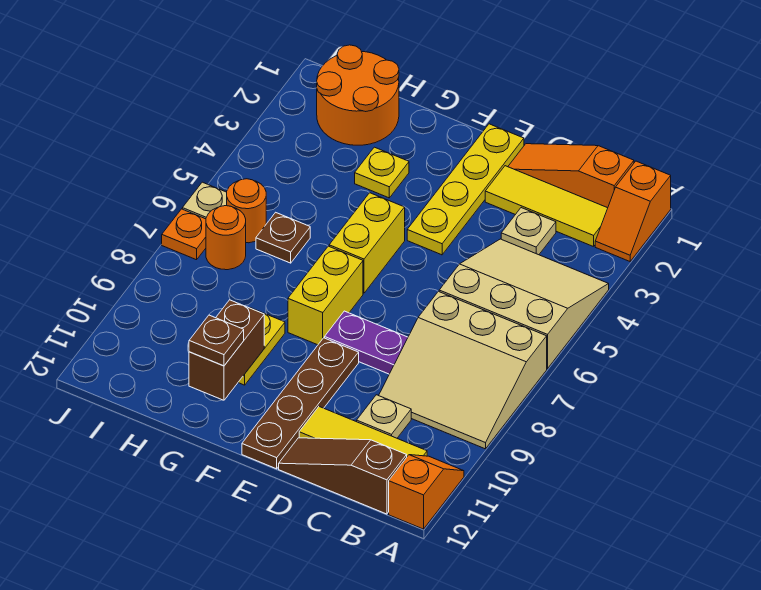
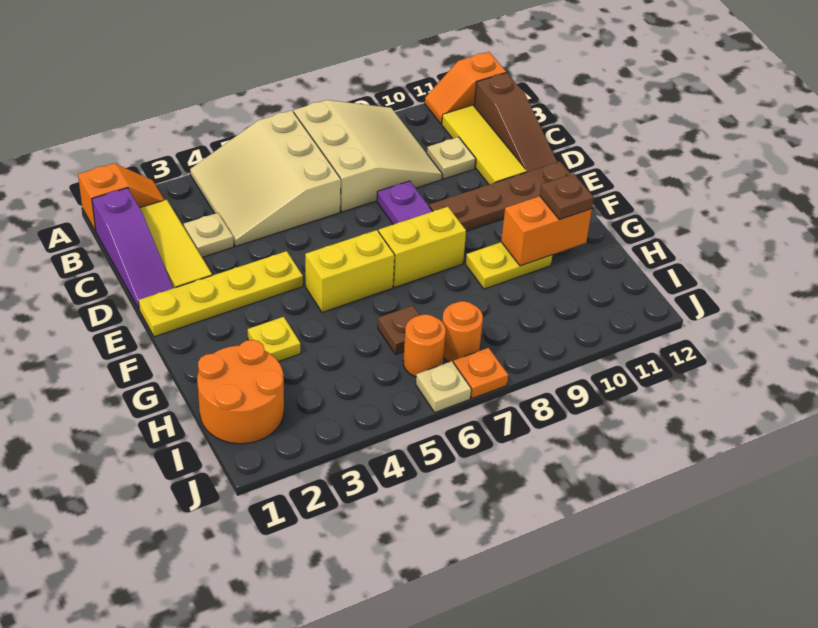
orange 1x3 slope [508,144,634,208] -> purple 1x3 slope [92,188,173,309]
brown 1x2 brick [189,300,264,400] -> orange 1x2 brick [501,196,592,266]

